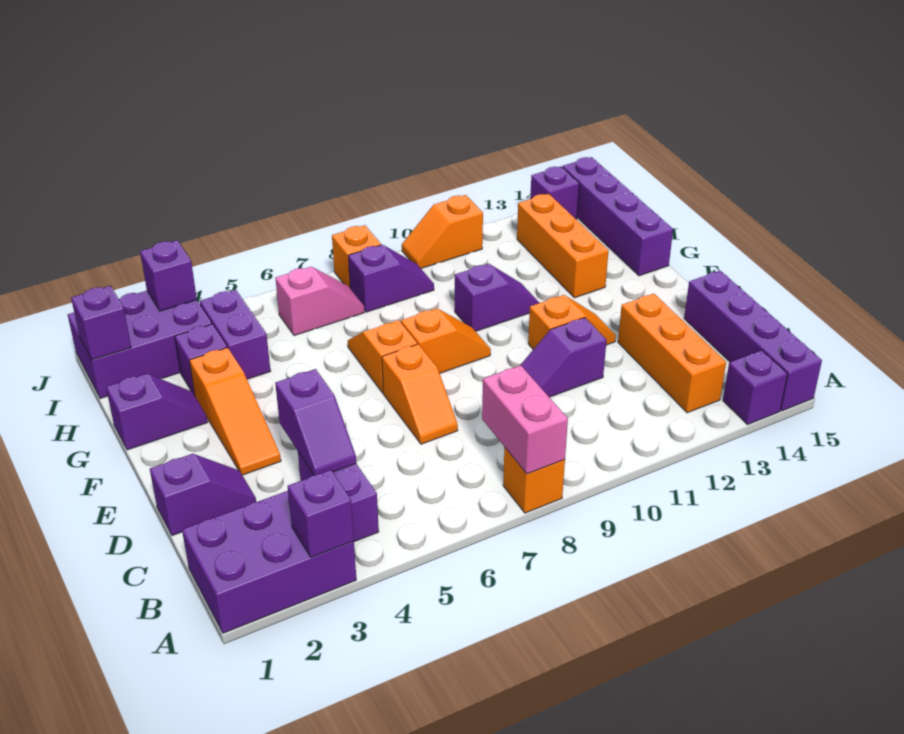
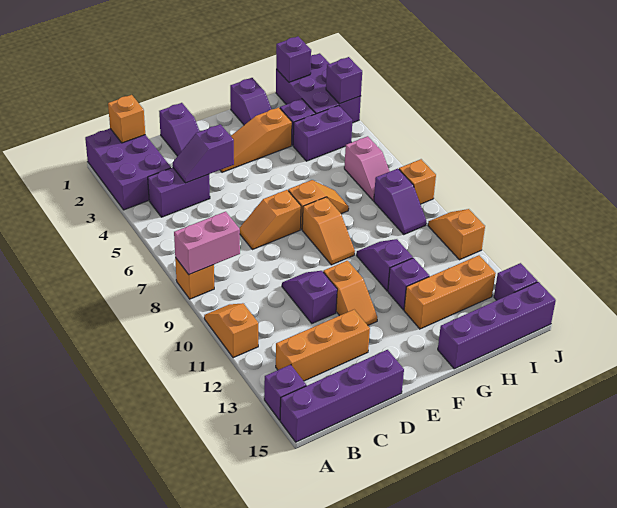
purple 1x1 brick [288,470,354,558] -> purple 1x1 brick moved to [388,258,429,310]
none -> orange 1x2 slope [204,303,258,358]
none -> orange 1x1 brick [108,95,145,143]
purple 1x2 slope [455,264,539,331] -> purple 1x2 slope turned to [357,239,413,291]

